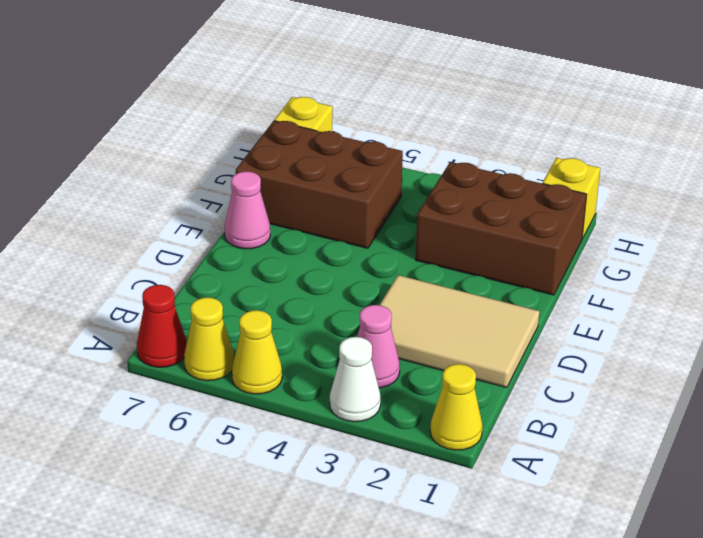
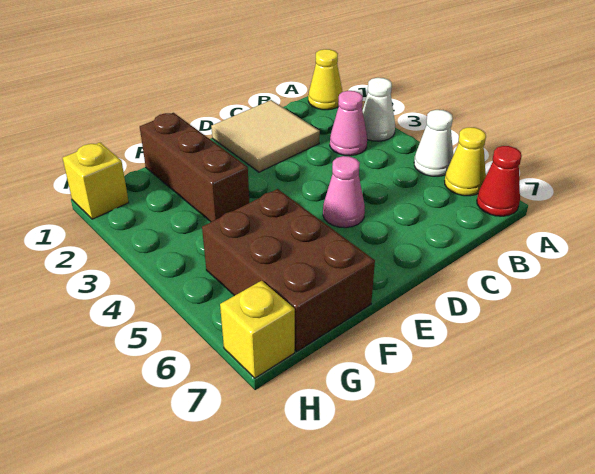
yellow 1x1 cone [232,310,282,394] -> white 1x1 cone [414,110,453,177]
tan 2x3 tile [380,275,539,388] -> tan 2x2 tile [211,100,320,172]
pink 1x1 cone [225,172,270,249] -> pink 1x1 cone moved to [323,156,365,228]
brown 2x3 brick [416,162,587,295] -> brown 1x3 brick [140,113,249,222]

